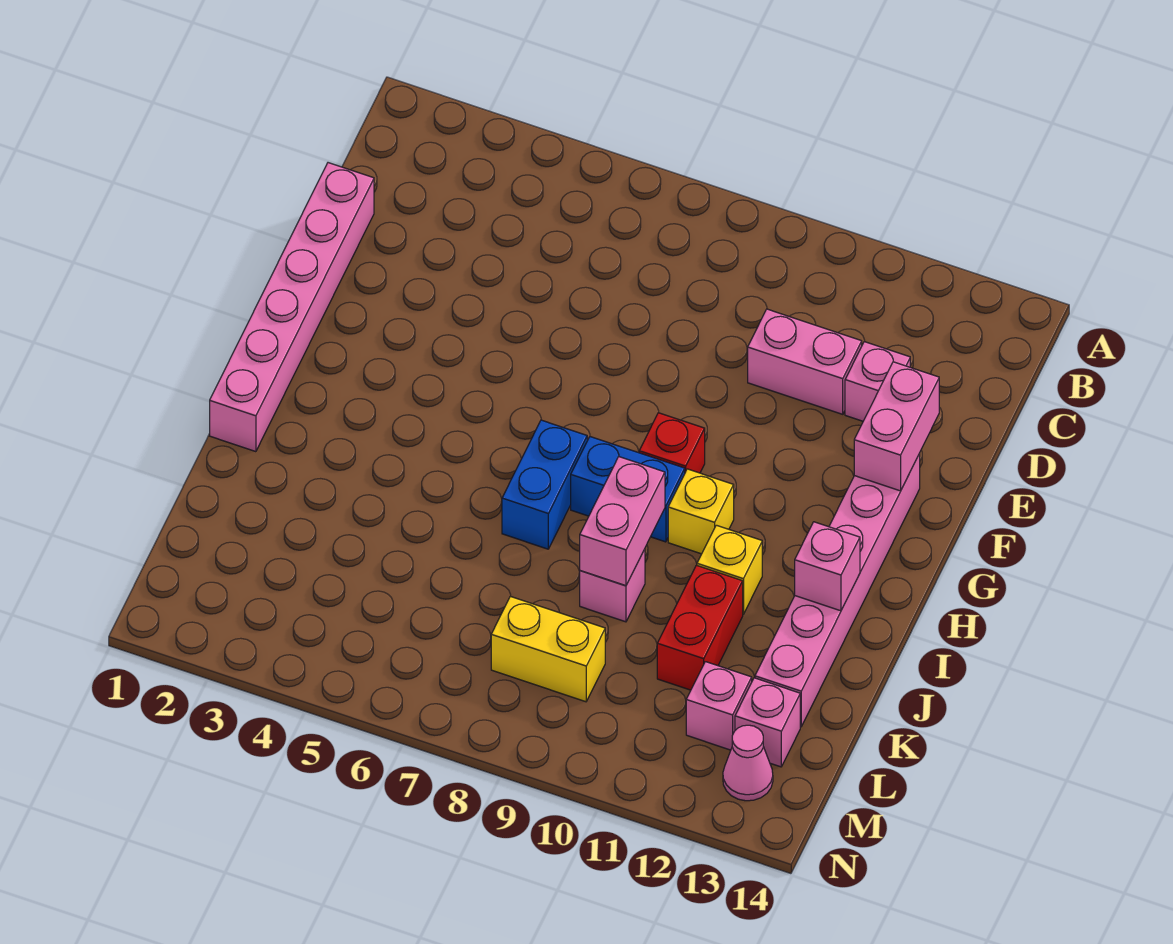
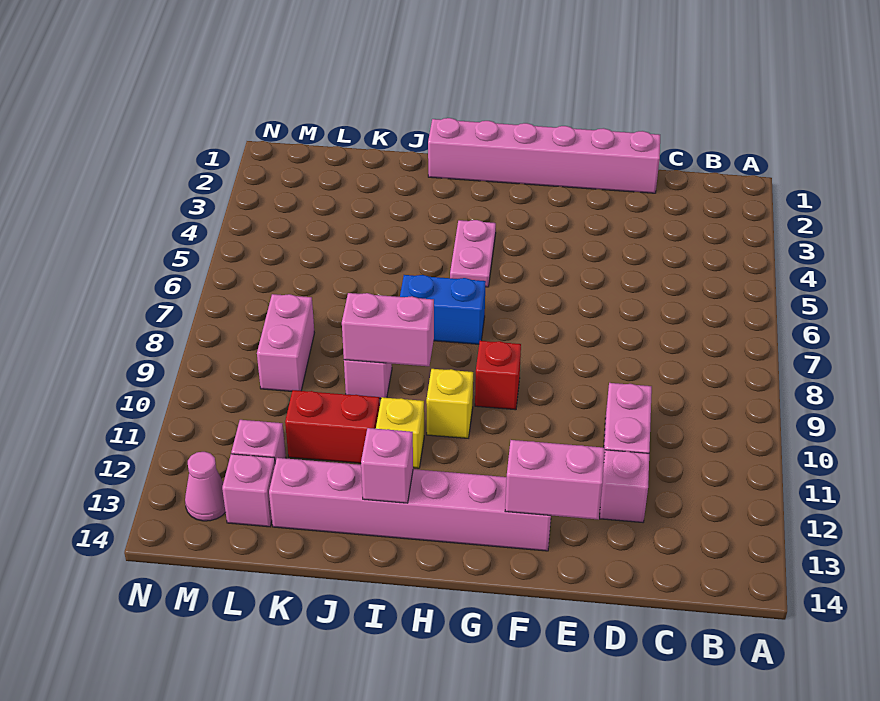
none -> pink 1x2 plate [450,220,496,287]
blue 1x2 brick [571,437,685,542] -> none
yellow 1x2 brick [491,596,605,702] -> pink 1x2 brick [257,294,314,391]

